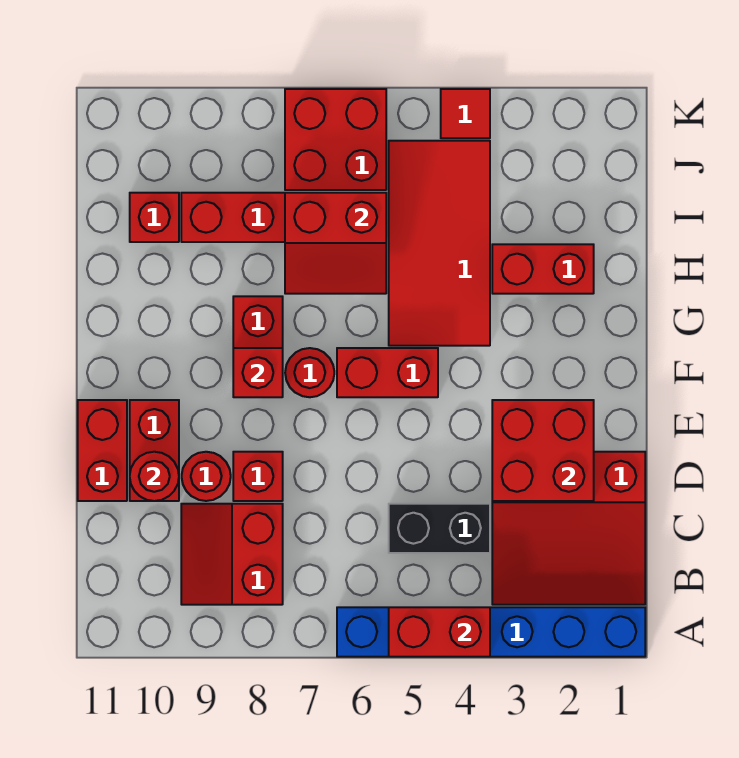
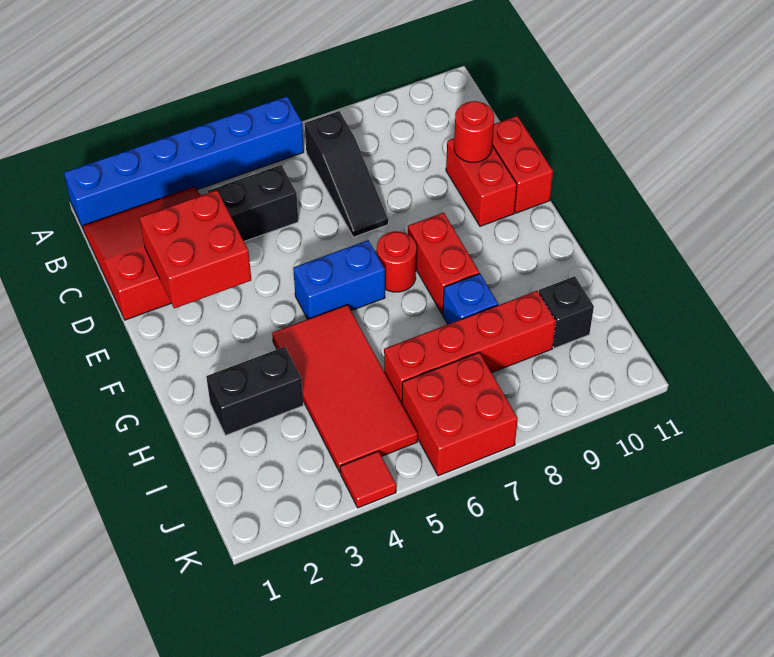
red 1x2 brick [389,607,490,657] -> none
none -> black 1x3 slope [305,111,388,237]
red 2x2 slope [181,504,283,605] -> none
red 1x1 brick [233,452,283,501] -> none
red 1x1 round brick [182,452,231,501] -> none
red 1x2 brick [337,348,438,397] -> blue 1x2 brick [293,240,385,319]
red 1x1 brick [233,348,283,397] -> none
red 1x2 brick [492,244,594,294] -> black 1x2 brick [206,347,303,435]
red 2x2 slope [285,193,386,294] -> none
none -> blue 1x1 brick [443,274,498,324]
red 1x1 brick [130,193,179,242] -> black 1x1 brick [539,276,594,348]

